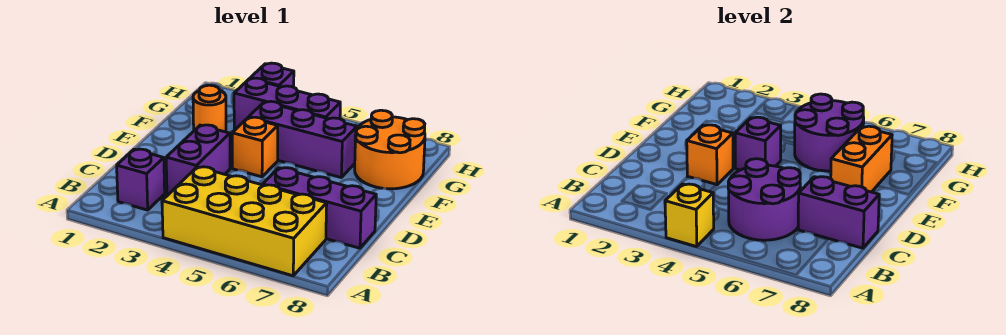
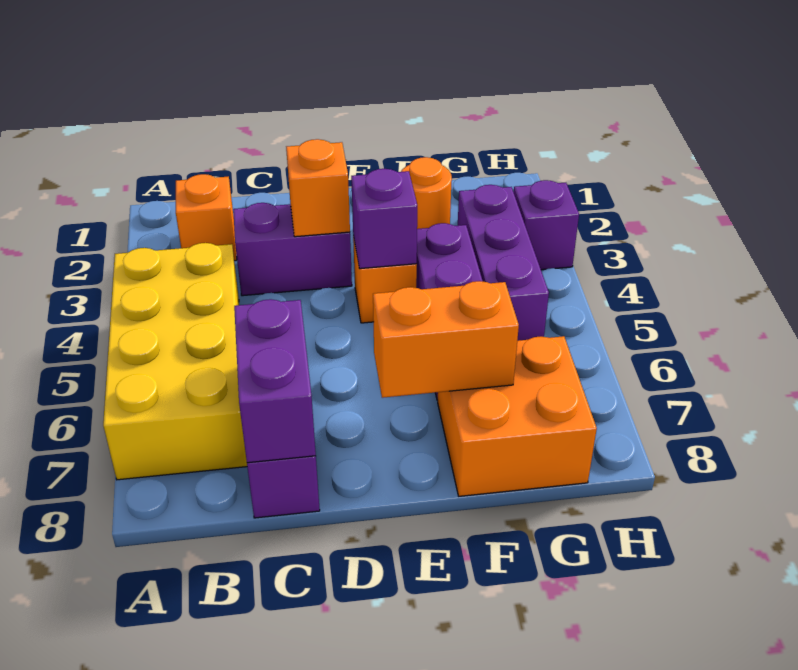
yellow 1x1 brick [665,184,714,247] -> none
purple 1x1 brick [117,149,165,210] -> orange 1x1 brick [176,174,237,261]
purple 2x2 round brick [728,159,800,240] -> none
purple 2x2 round brick [795,94,864,171] -> none
orange 2x2 round brick [355,110,425,189] -> orange 2x2 brick [438,336,597,496]

